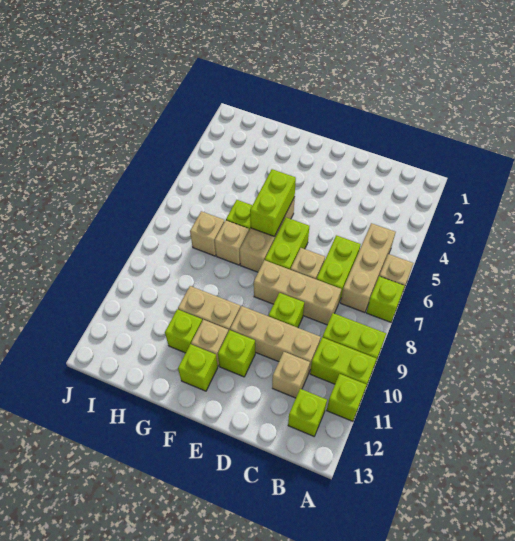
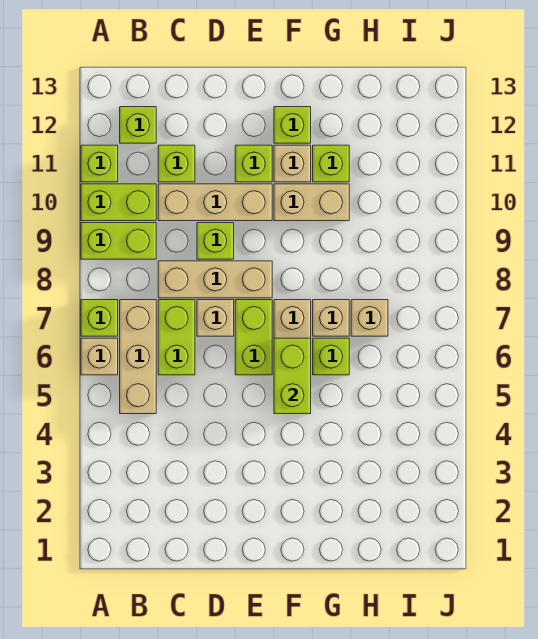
tan 1x1 brick [272,352,310,398] -> lime 1x1 brick [158,145,195,182]

